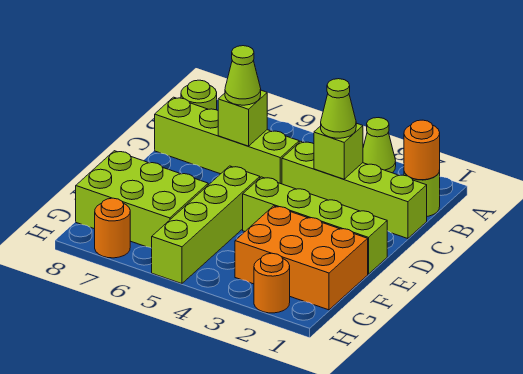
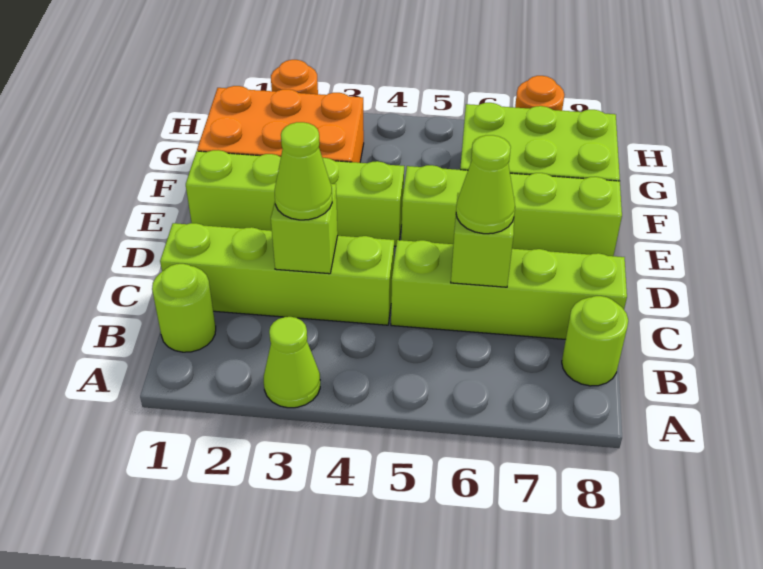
orange 1x1 round brick [404,120,440,180] -> none
lime 1x4 brick [152,166,260,284] -> lime 1x4 brick turned to [401,165,622,256]

